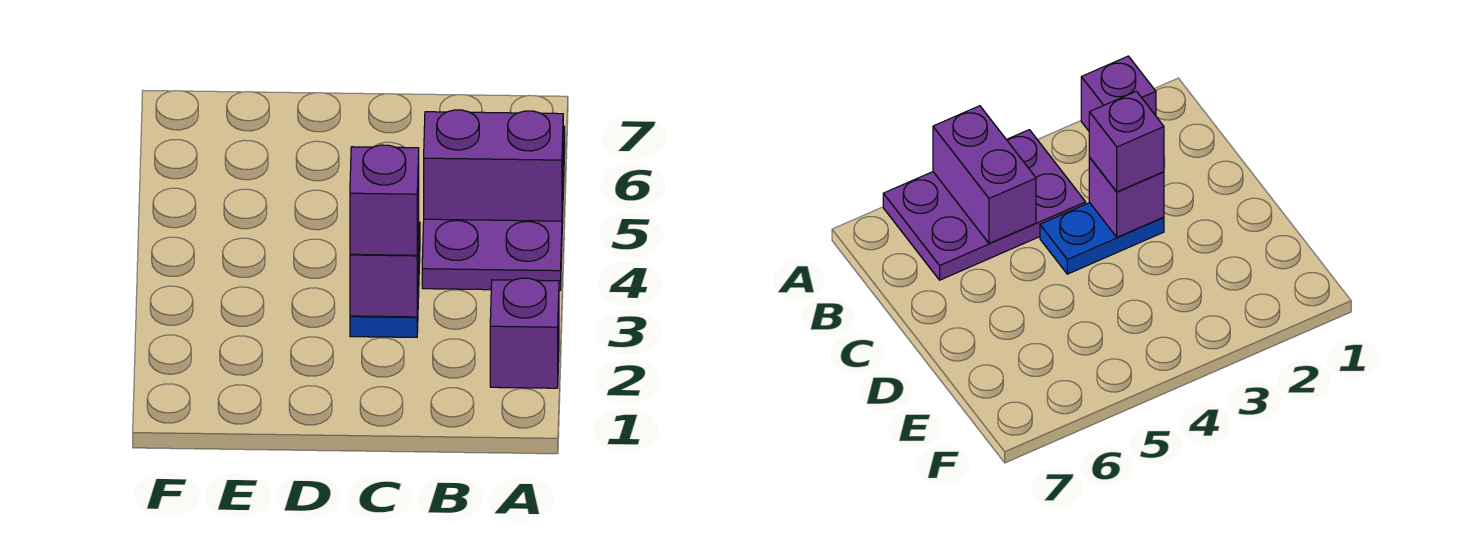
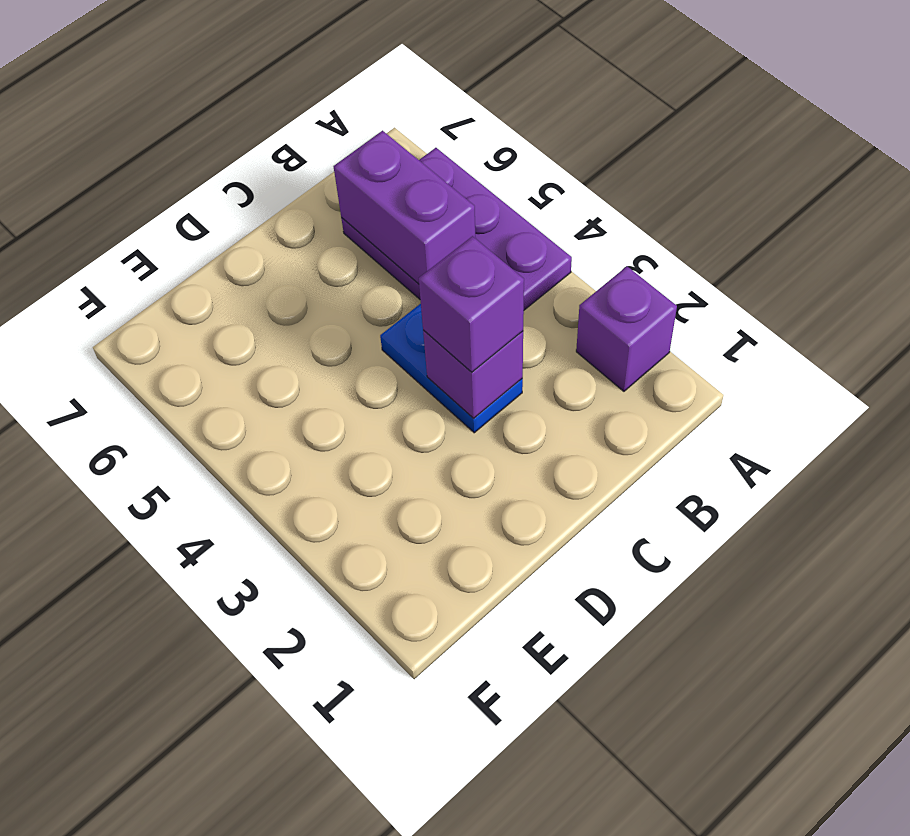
purple 1x2 brick [424,110,563,221] -> purple 1x2 brick turned to [333,131,475,284]

